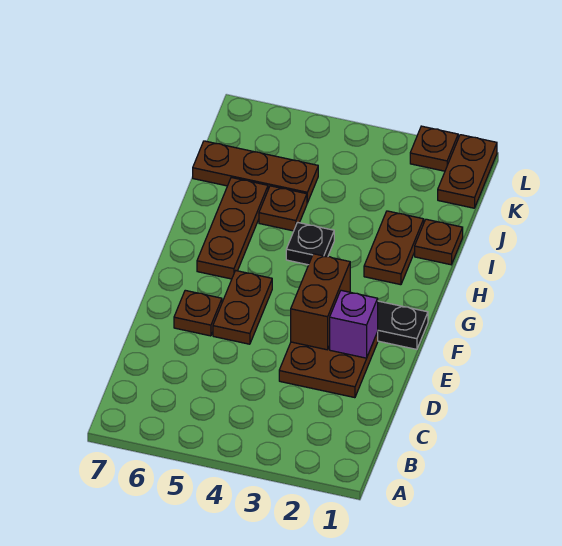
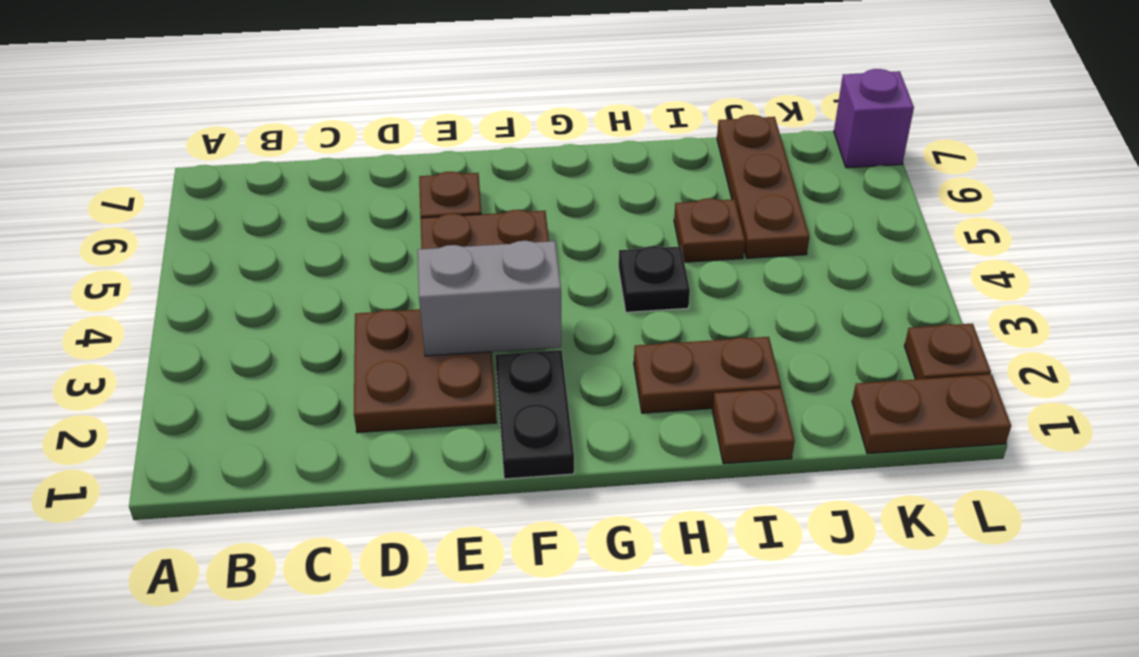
purple 1x1 brick [330,290,378,358] -> purple 1x1 brick moved to [834,69,914,168]
brown 1x2 brick [291,254,350,350] -> grey 1x2 brick [418,241,561,356]
brown 1x3 plate [197,178,268,279] -> none

